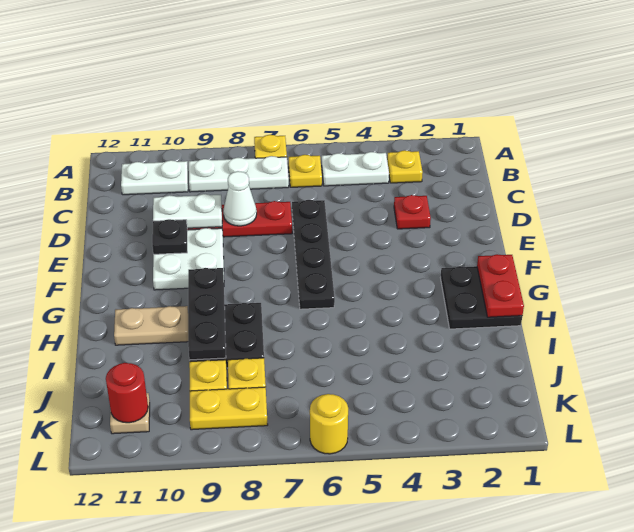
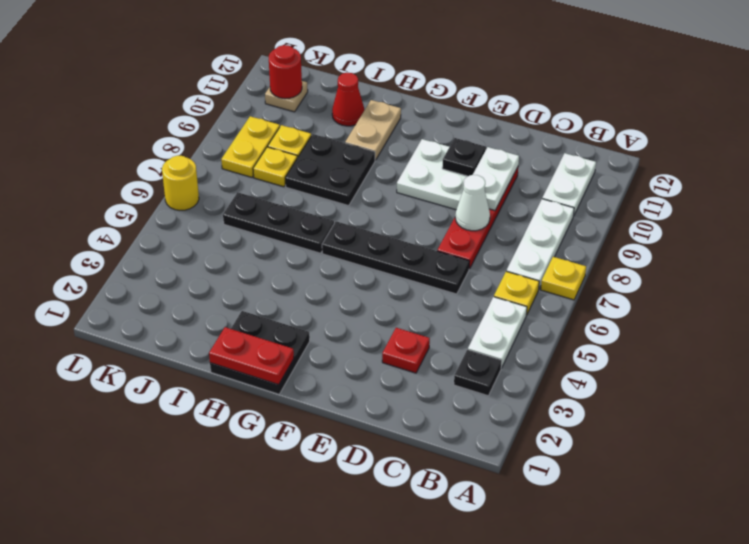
yellow 1x1 plate [387,150,423,183] -> black 1x1 plate [454,349,502,396]
black 1x3 plate [188,268,226,360] -> black 1x3 plate moved to [223,192,334,253]
none -> red 1x1 cone [332,73,364,126]

